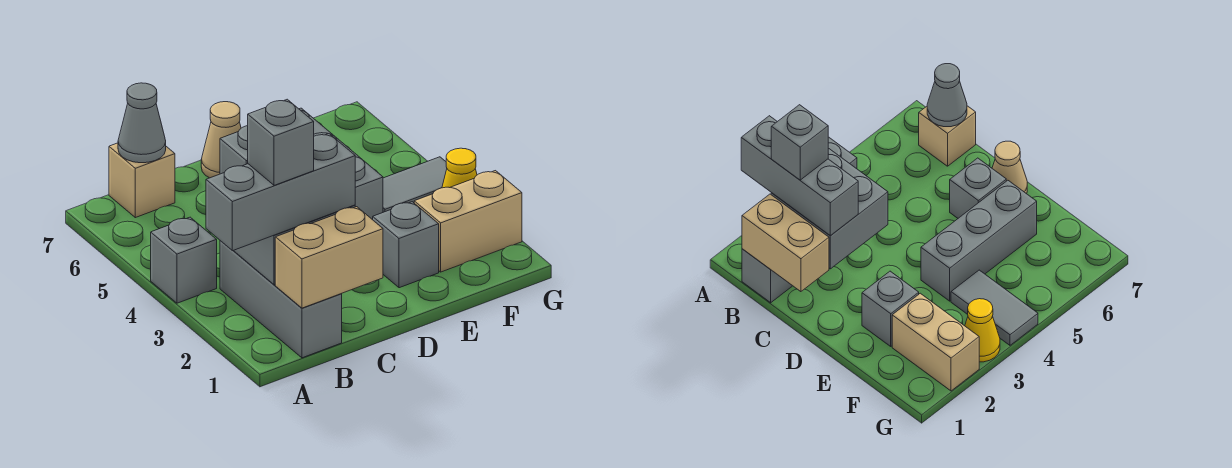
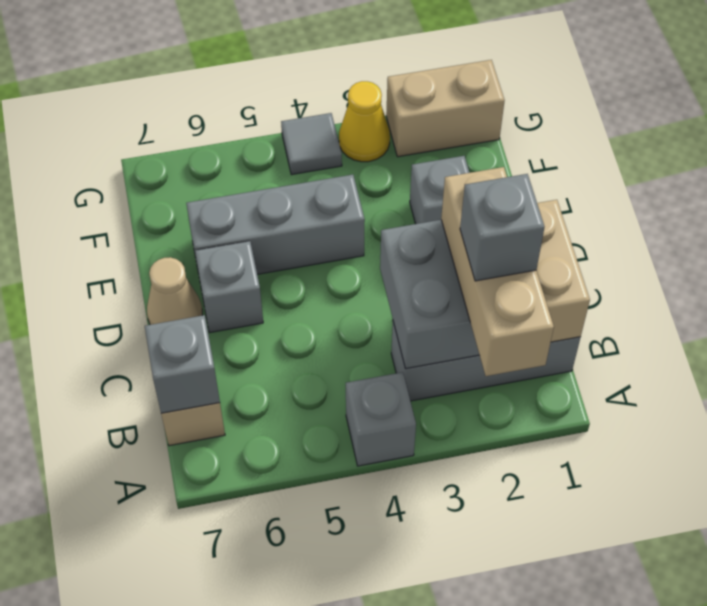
grey 1x3 brick [206,134,355,251] -> tan 1x3 brick [441,167,554,376]
grey 1x1 cone [118,83,166,163] -> grey 1x1 brick [145,315,220,413]
tan 1x2 brick [414,171,522,272] -> tan 1x2 brick turned to [386,60,505,157]
grey 1x2 tile [383,157,447,212] -> grey 1x1 tile [281,113,342,175]

